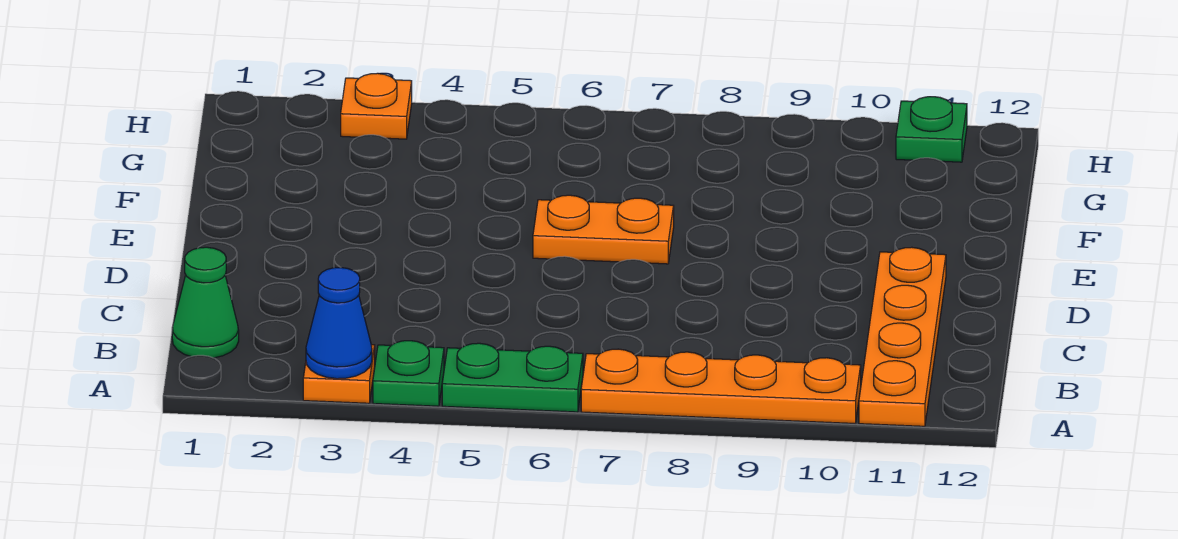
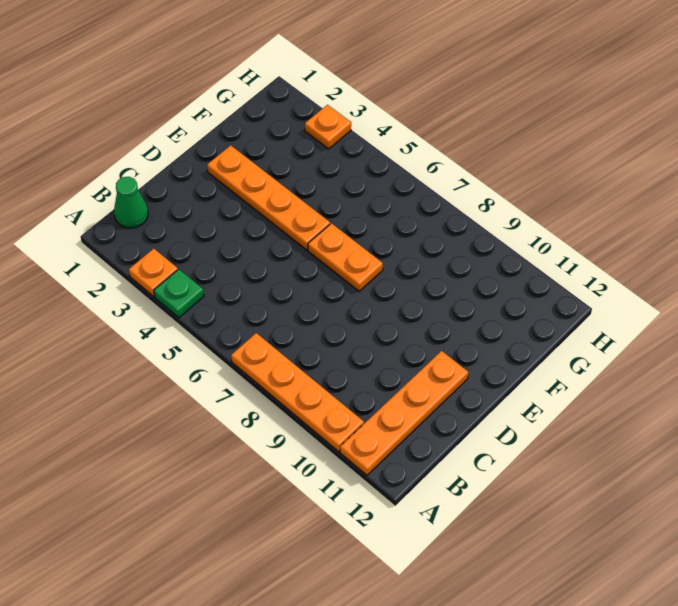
blue 1x1 cone [306,267,372,379] -> none
green 1x2 plate [442,343,583,412] -> none
none -> orange 1x4 plate [207,145,330,250]
green 1x1 plate [896,97,967,162] -> none

